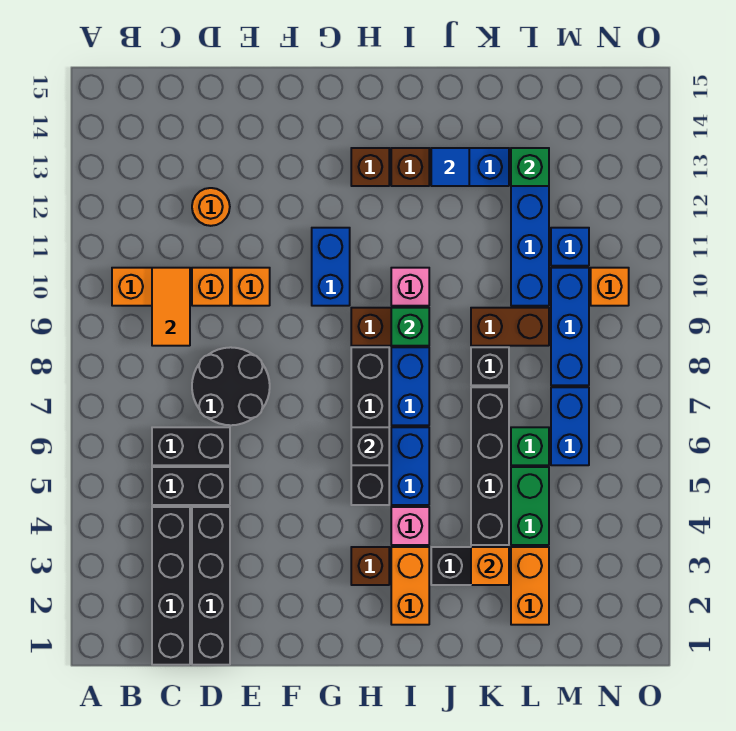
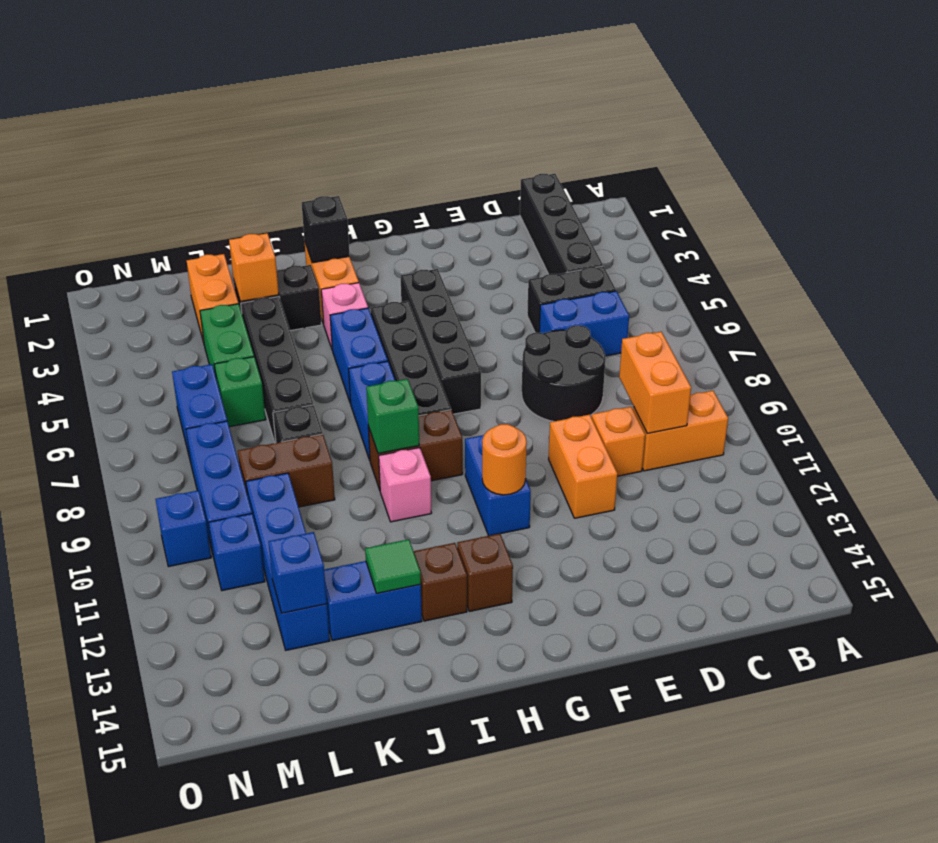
black 1x2 brick [152,427,230,465] -> blue 1x2 brick [539,291,629,356]
orange 1x2 tile [152,268,190,346] -> orange 1x2 brick [619,332,691,434]
black 1x4 brick [192,507,230,665] -> black 1x4 brick moved to [401,269,481,414]
orange 1x1 round brick [192,188,230,226] -> orange 1x1 round brick moved to [482,424,527,495]
orange 1x1 brick [232,268,270,306] -> orange 1x2 brick [549,415,617,518]
brown 1x1 brick [351,547,389,585] -> none
black 1x1 brick [351,427,389,465] -> black 1x1 brick moved to [302,196,350,263]
blue 1x1 tile [431,148,469,186] -> green 1x1 tile [365,539,421,593]
green 1x1 brick [511,148,549,186] -> blue 1x1 brick [268,532,327,613]
orange 1x1 brick [591,268,629,306] -> blue 1x1 brick [155,491,211,567]

